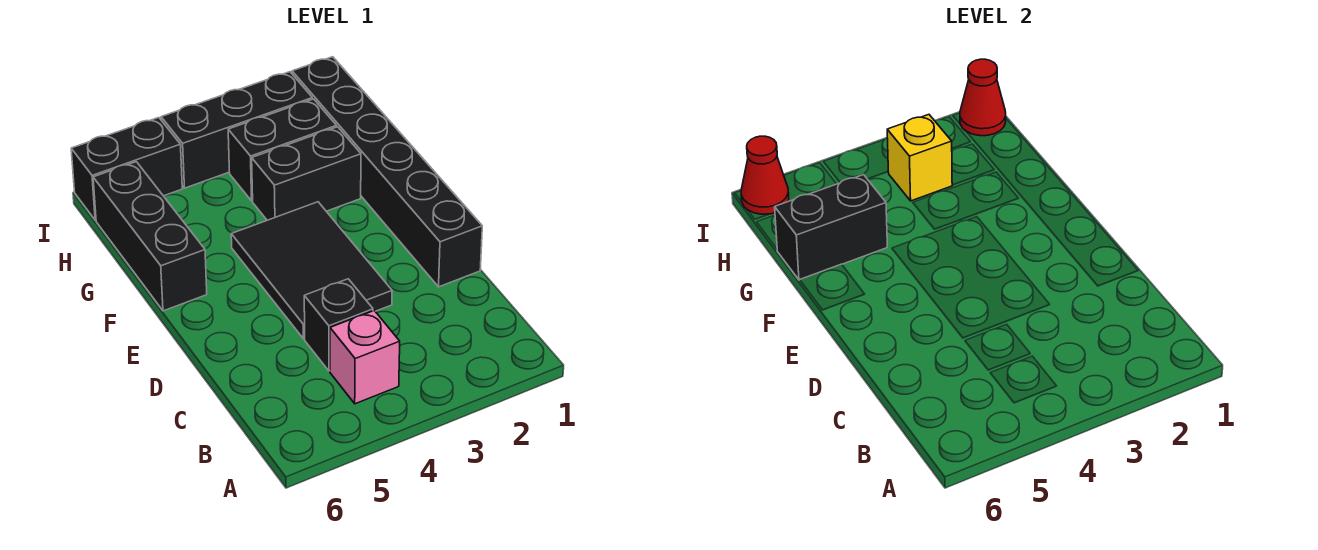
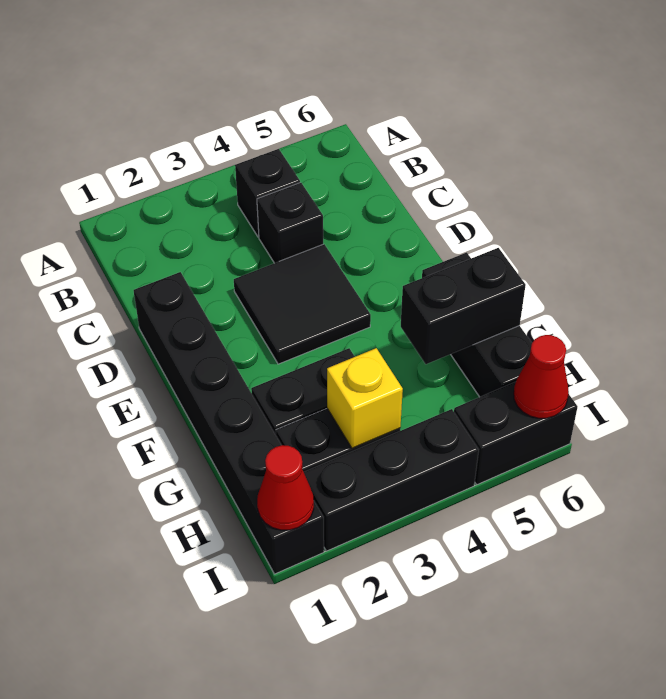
pink 1x1 brick [330,311,400,404] -> black 1x1 brick [235,149,300,237]
black 2x3 tile [231,202,392,339] -> black 2x2 tile [234,244,371,364]

